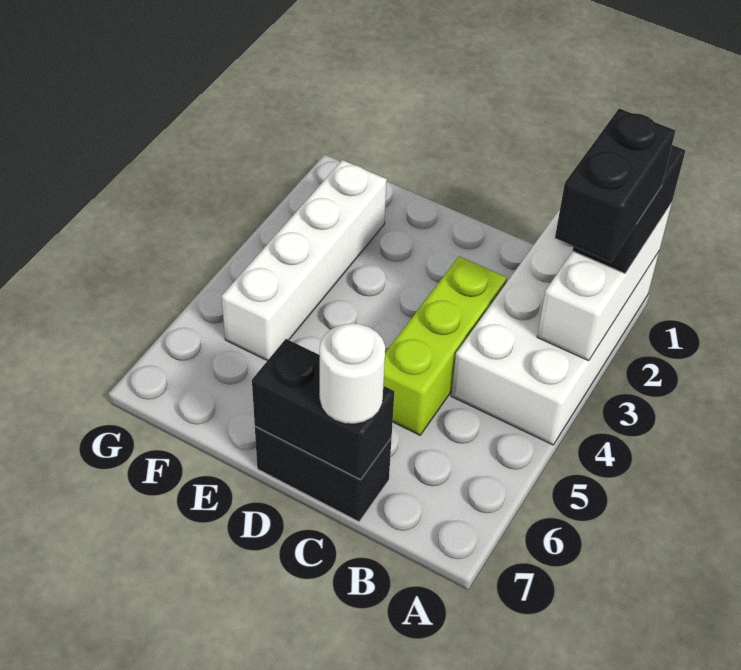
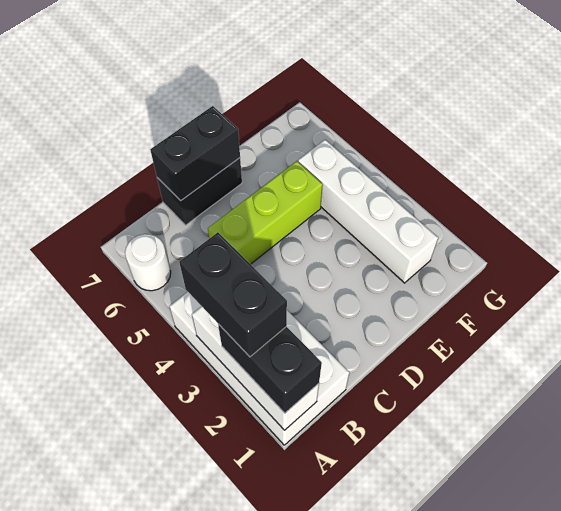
lime 1x3 brick [383,256,507,435] -> lime 1x3 brick turned to [208,161,323,264]
white 1x1 round brick [320,323,385,424] -> white 1x1 round brick moved to [125,234,171,291]

